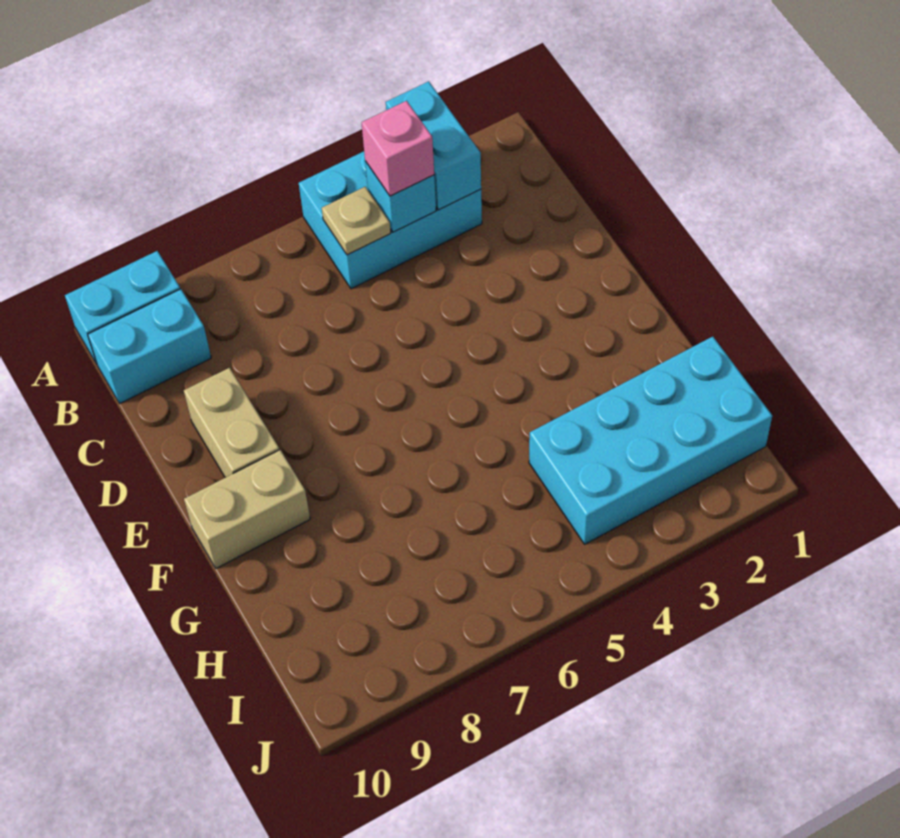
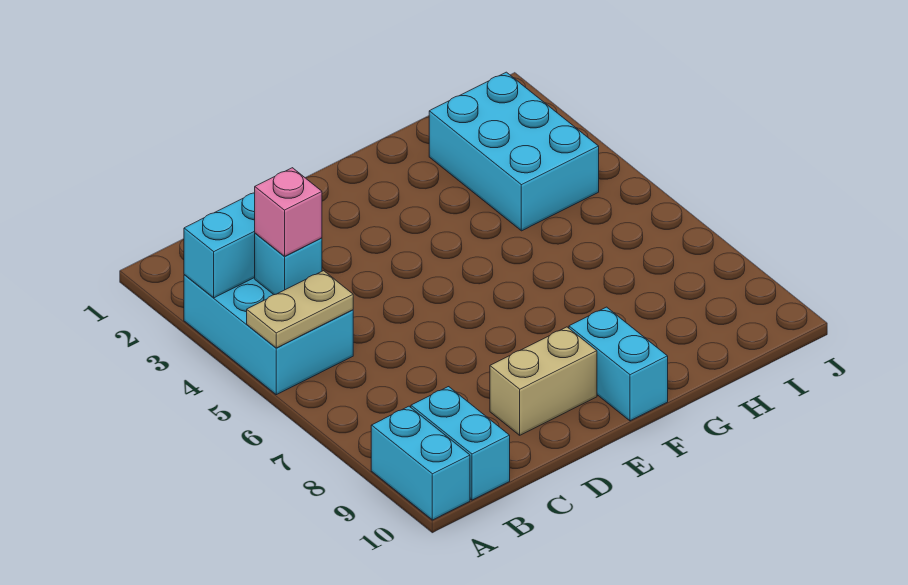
tan 1x1 plate [322,187,391,255] -> tan 1x2 plate [247,271,353,348]
tan 1x2 brick [184,450,310,568] -> cyan 1x2 brick [569,307,668,421]
cyan 2x4 brick [529,337,772,544] -> cyan 2x3 brick [429,72,599,231]

